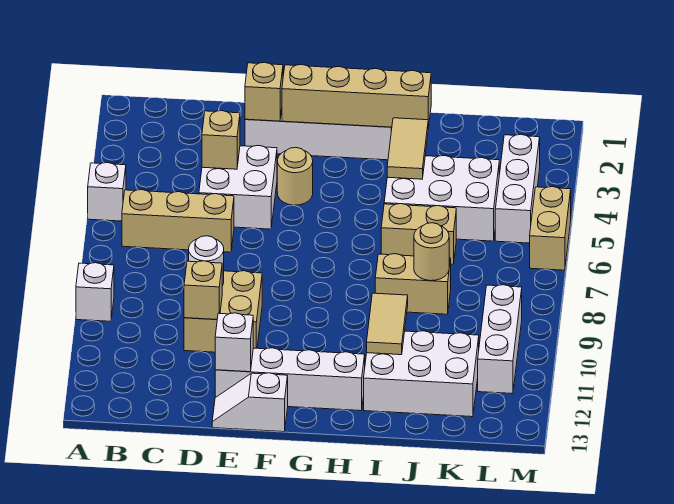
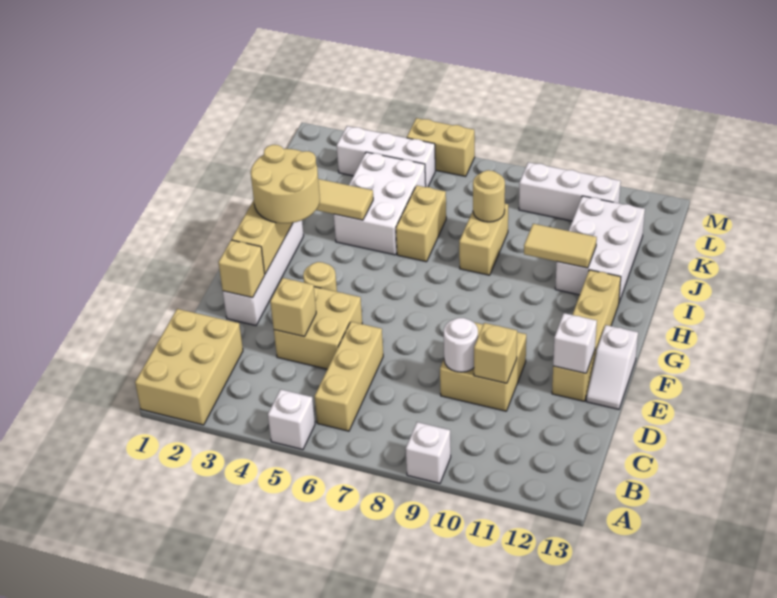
none -> tan 2x3 brick [135,309,243,425]
white 2x2 brick [199,145,277,229] -> tan 2x2 brick [274,287,362,369]
white 1x4 brick [215,348,365,411] -> tan 1x4 brick [552,270,621,401]
none -> tan 2x2 round brick [251,145,320,223]

